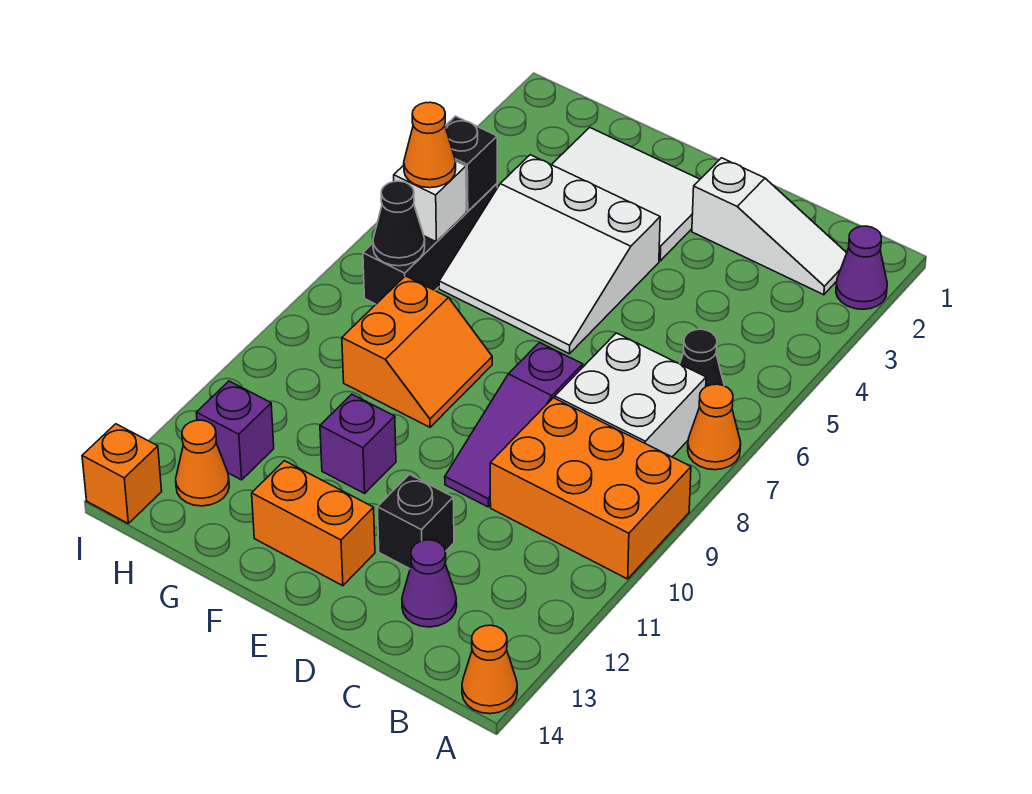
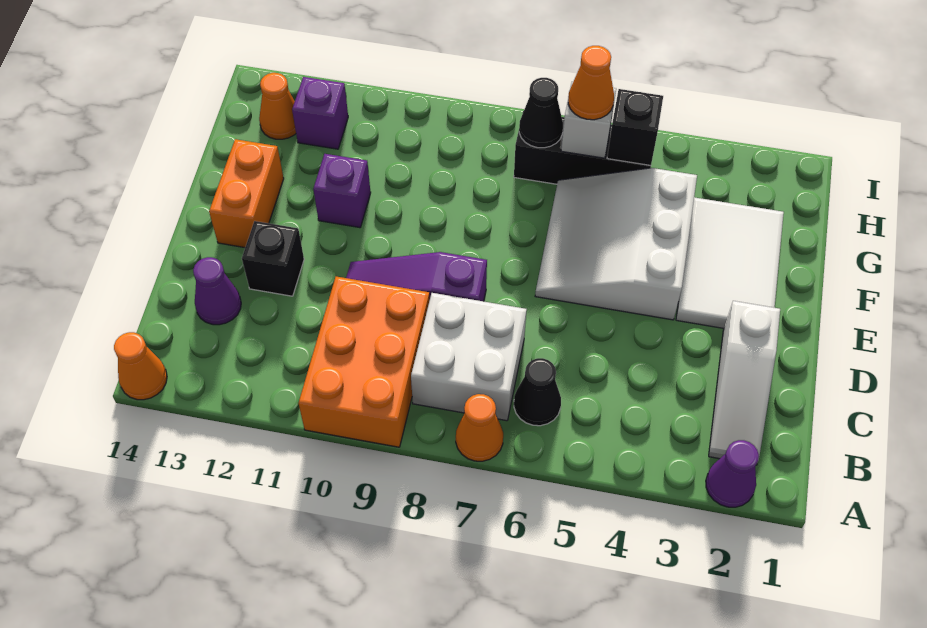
orange 2x2 slope [342,276,492,427] -> none
orange 1x1 brick [82,424,162,523] -> none

